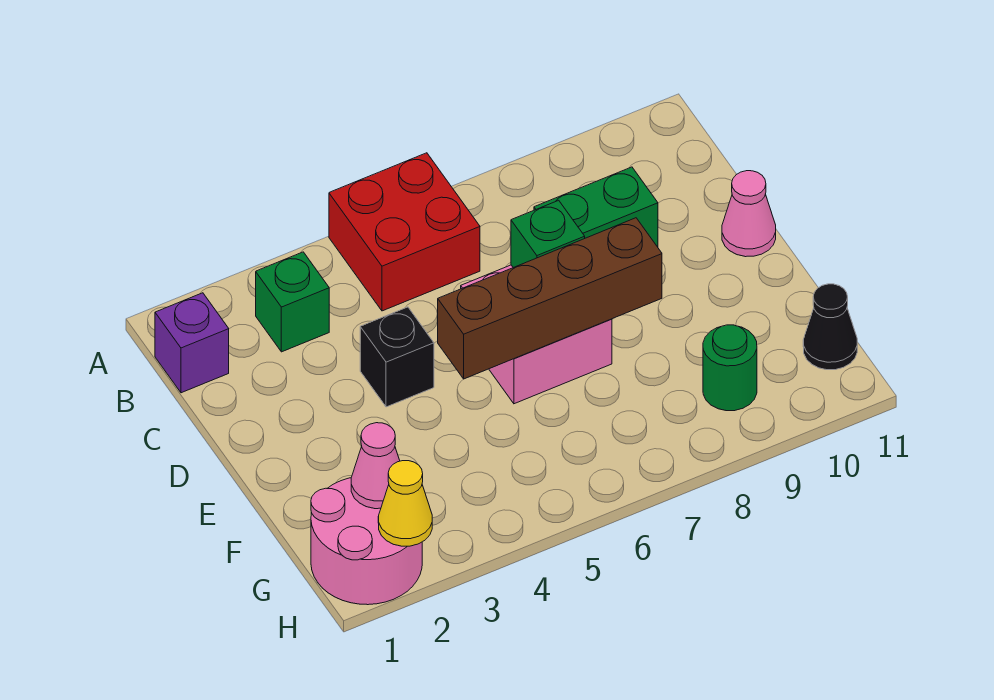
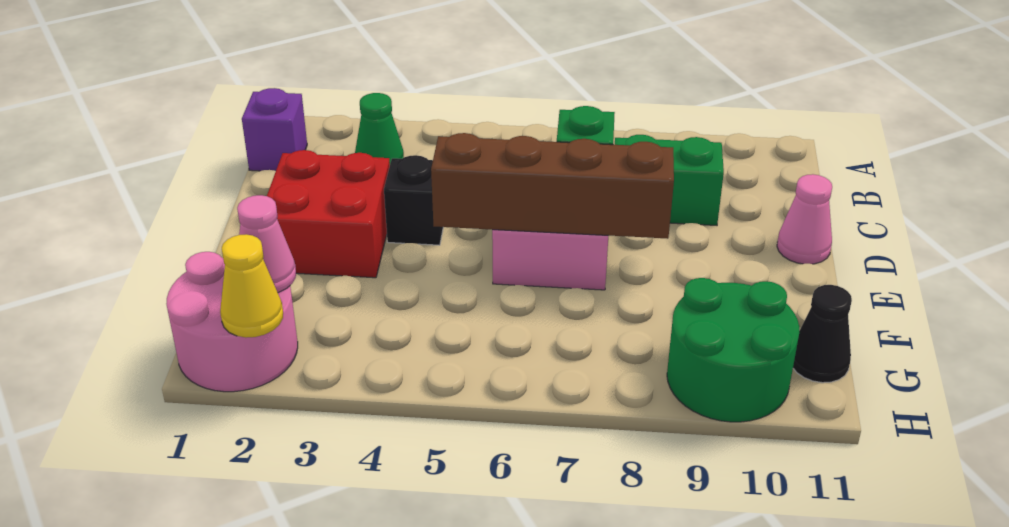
red 2x2 brick [329,153,480,311] -> red 2x2 brick moved to [267,150,390,278]
green 1x1 brick [256,252,329,352] -> green 1x1 cone [355,93,404,163]
green 1x1 round brick [703,325,757,411] -> green 2x2 round brick [667,278,799,422]

